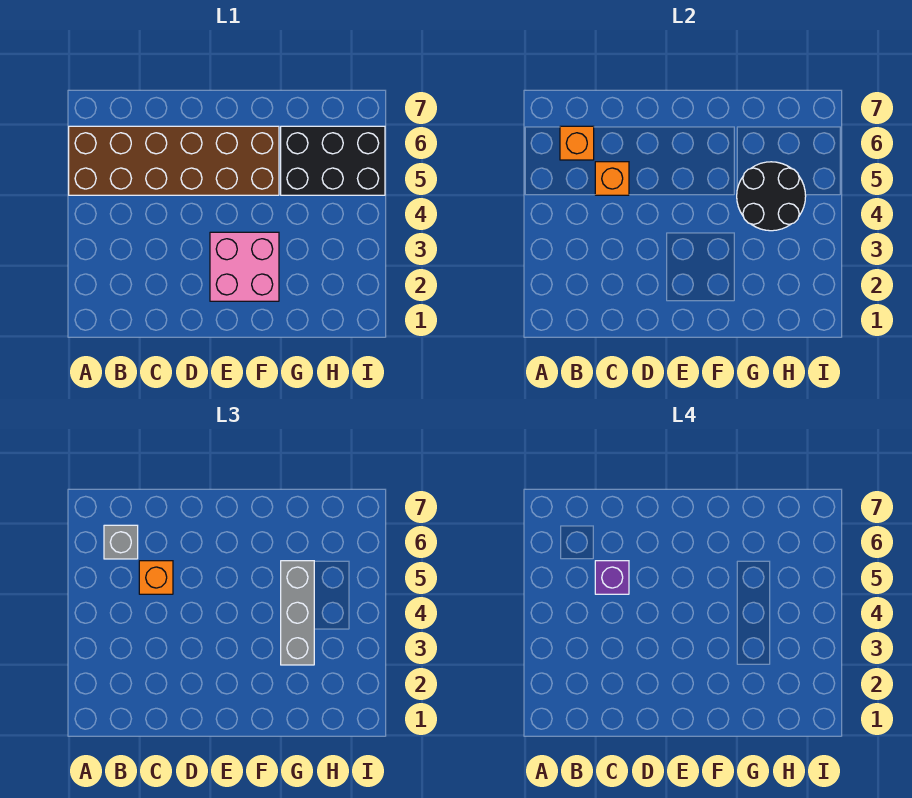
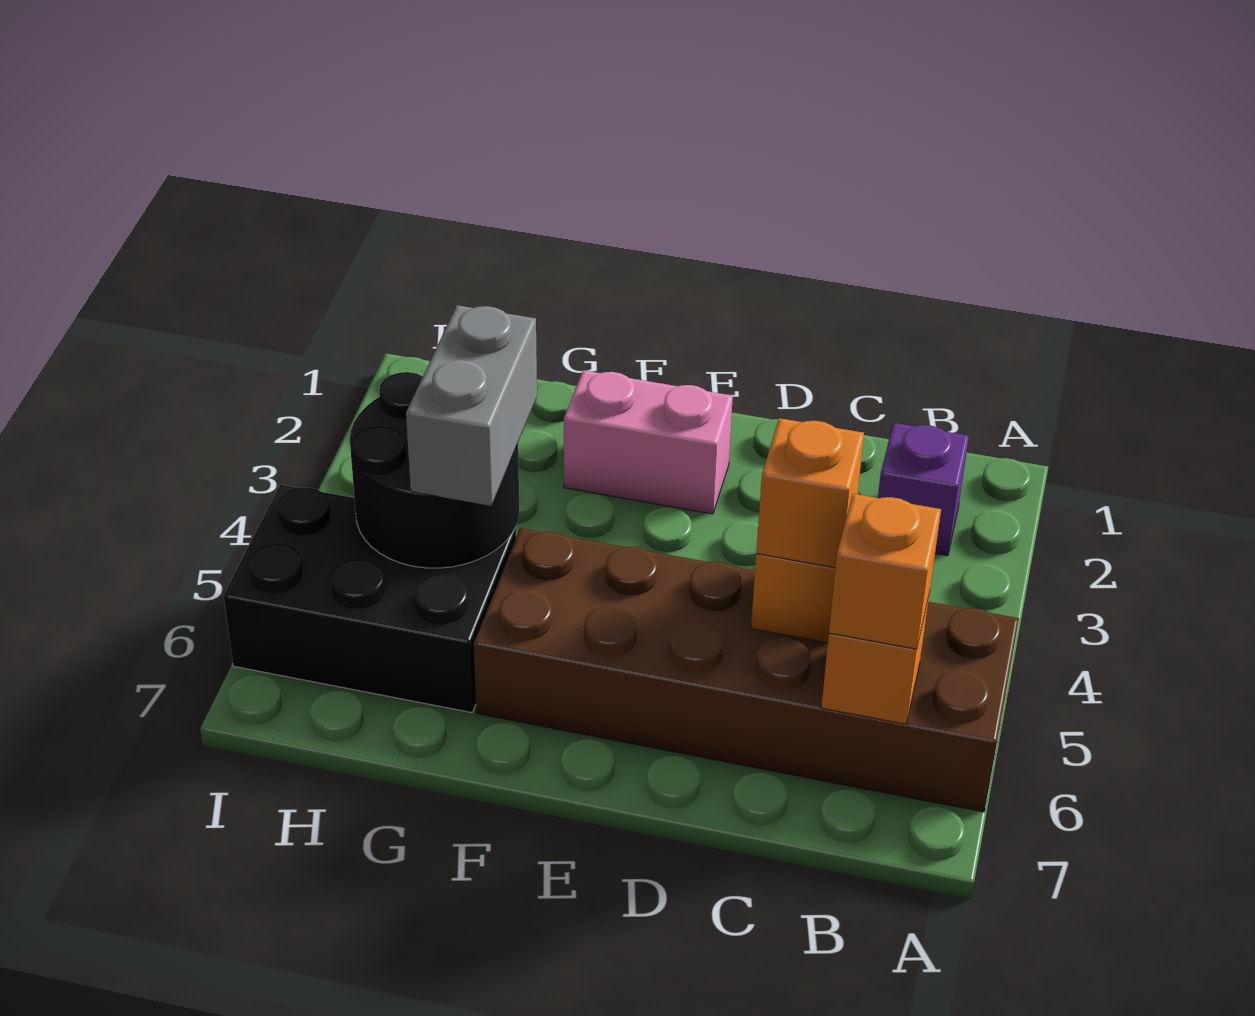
grey 1x1 brick [104,525,138,559] -> orange 1x1 brick [829,494,941,649]
purple 1x1 brick [595,561,629,594] -> purple 1x1 brick moved to [878,423,969,556]
pink 2x2 brick [210,232,279,301] -> pink 1x2 brick [564,370,733,514]
grey 1x3 brick [281,561,314,665] -> grey 1x2 brick [406,305,537,506]

